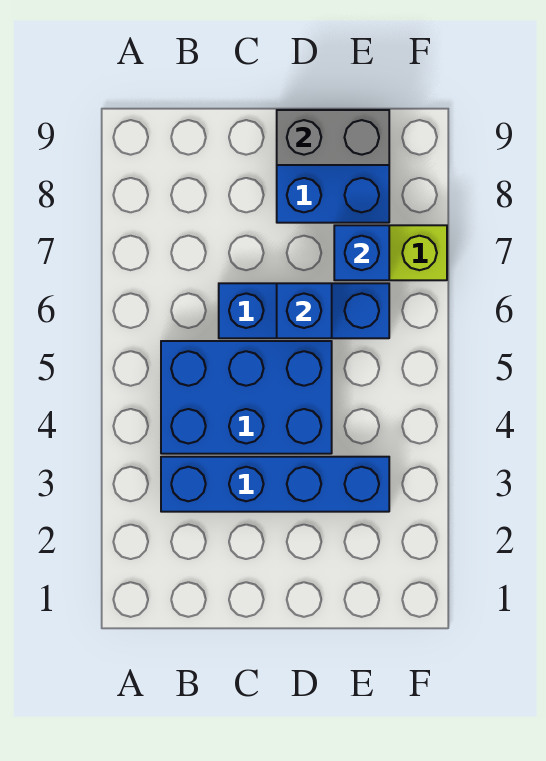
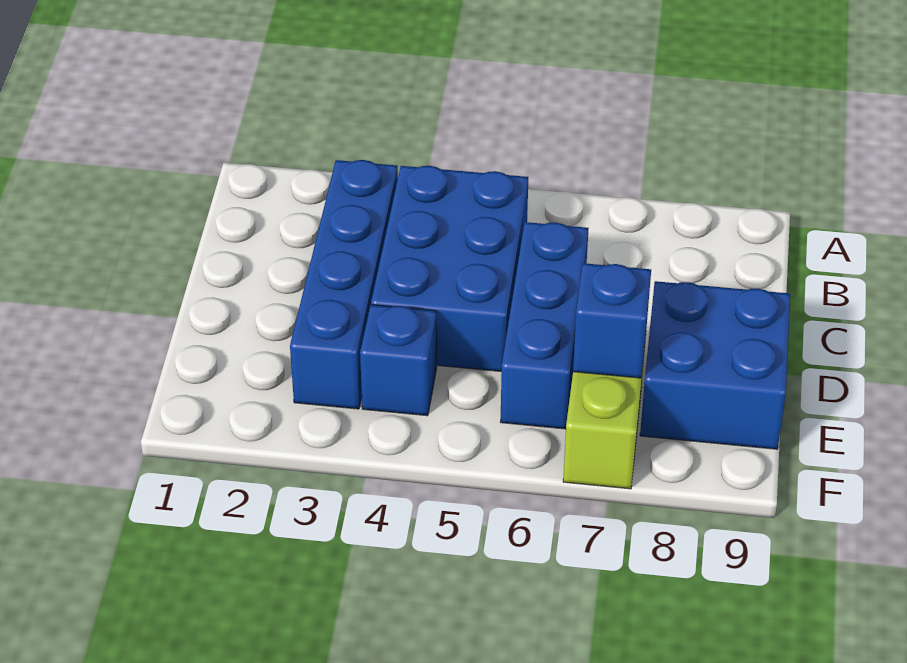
blue 1x1 brick [277,283,332,338] -> blue 1x1 brick moved to [360,305,437,416]
grey 1x2 brick [277,110,389,165] -> none

